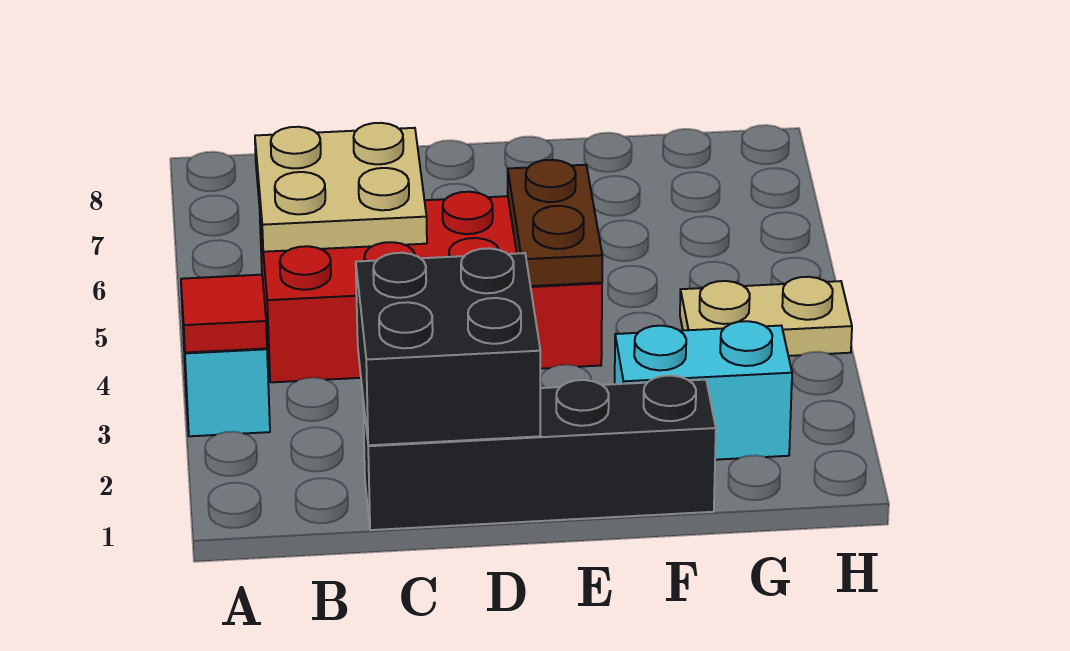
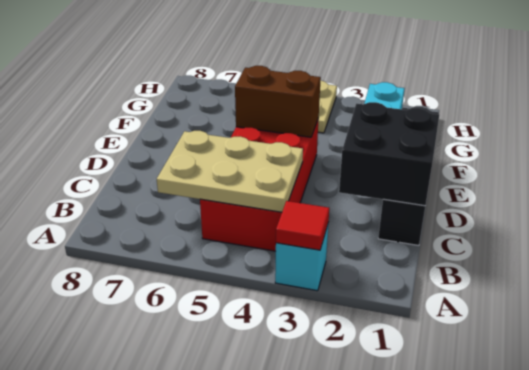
tan 2x2 plate [255,123,427,252] -> tan 2x3 plate [157,131,303,212]
brown 1x2 plate [508,160,602,286] -> brown 1x2 brick [235,66,321,137]

